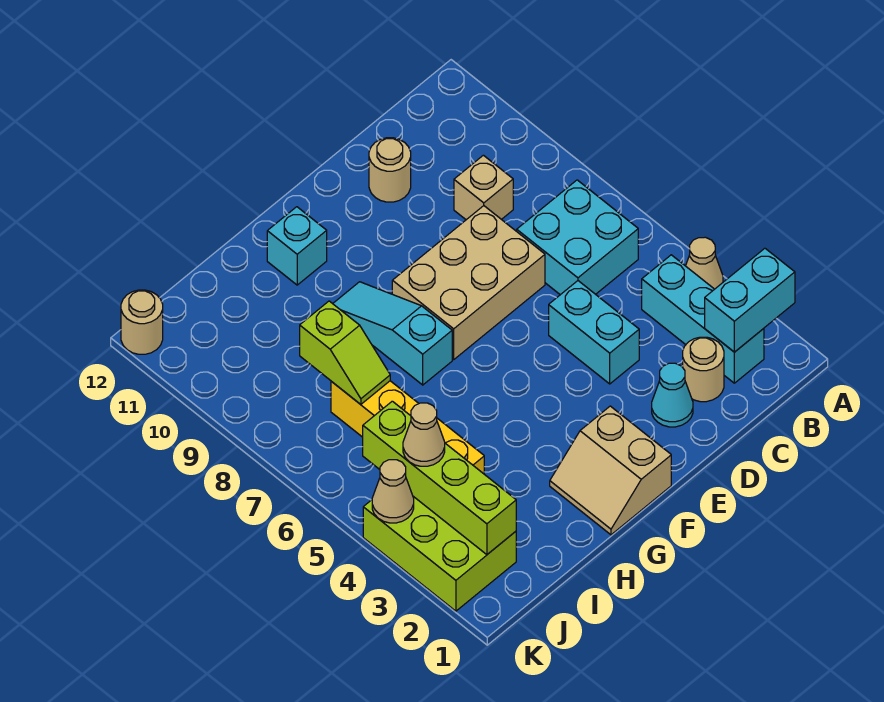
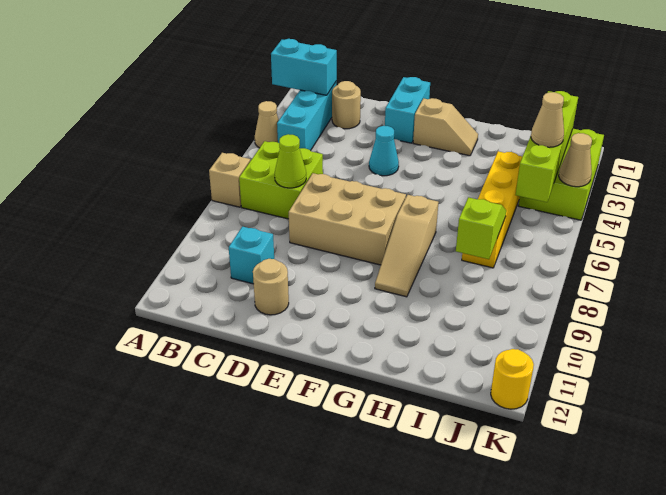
cyan 2x2 brick [517,180,638,295] -> lime 2x2 brick [239,141,323,219]
none -> lime 1x1 cone [275,134,306,188]
tan 1x1 brick [454,155,513,220] -> tan 1x1 brick moved to [209,153,250,207]
cyan 1x1 cone [652,363,693,427] -> cyan 1x1 cone moved to [369,126,399,176]
cyan 1x2 brick [549,281,639,384] -> cyan 1x2 brick moved to [385,77,430,143]
tan 2x2 slope [550,406,671,535] -> tan 1x2 slope [413,98,478,156]
cyan 1x3 slope [333,282,452,385] -> tan 1x3 slope [375,195,438,297]
cyan 1x1 brick [267,207,327,285] -> cyan 1x1 brick moved to [229,226,274,284]
tan 1x1 round brick [121,290,163,354] -> yellow 1x1 round brick [491,349,534,409]

